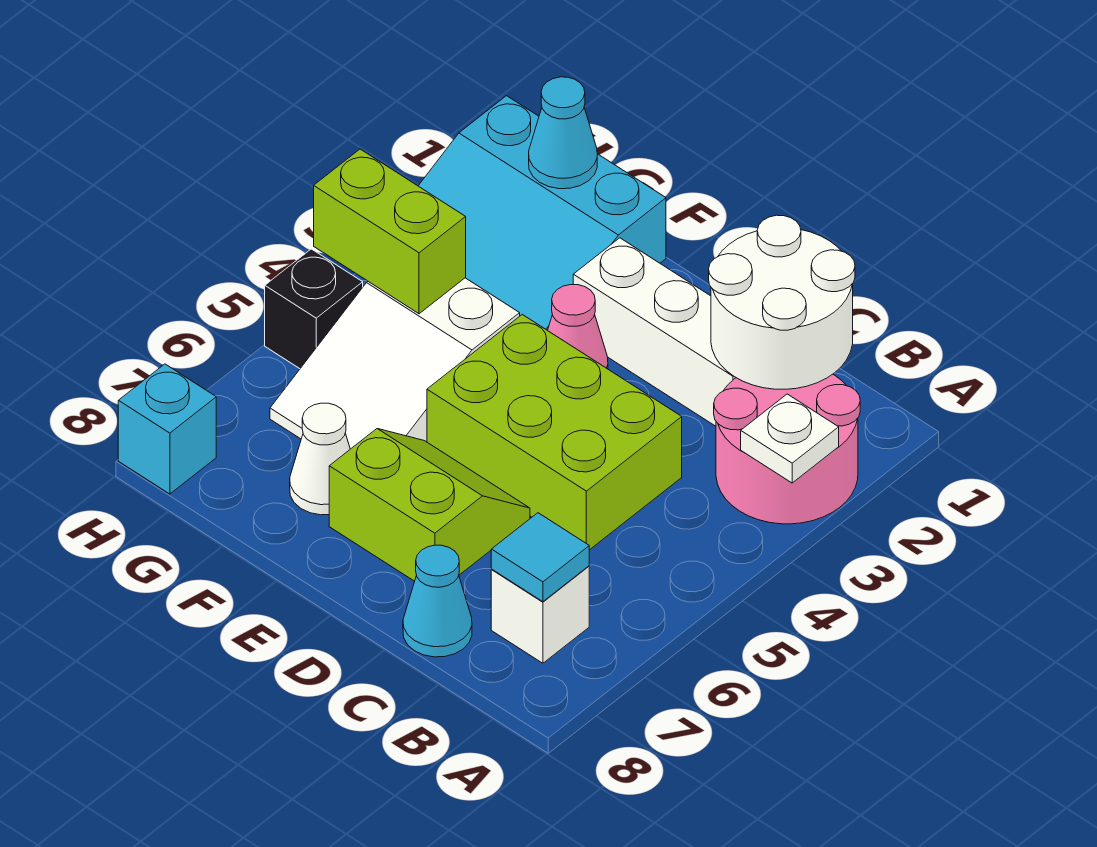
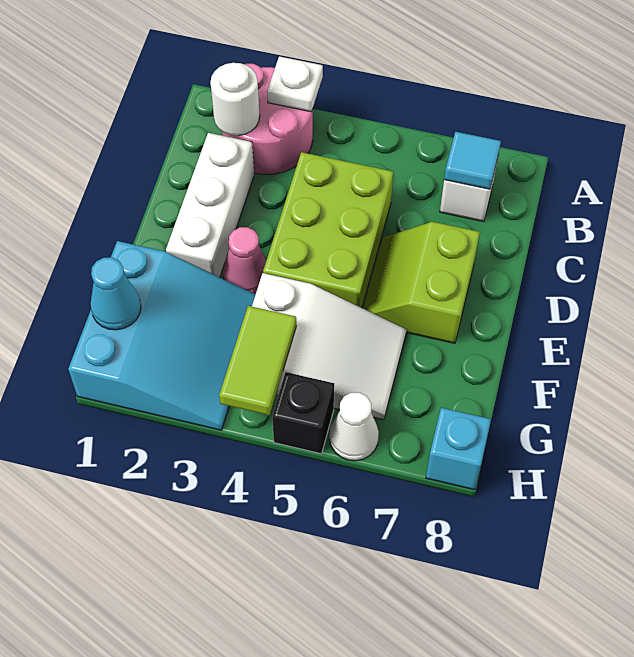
white 2x2 round brick [709,215,855,389] -> white 1x1 round brick [210,63,260,136]
cyan 1x1 cone [403,545,472,657] -> none
white 1x1 cone [290,403,350,515] -> white 1x1 cone moved to [329,393,379,461]
lime 1x2 brick [314,149,466,314] -> lime 1x2 tile [219,306,296,415]

